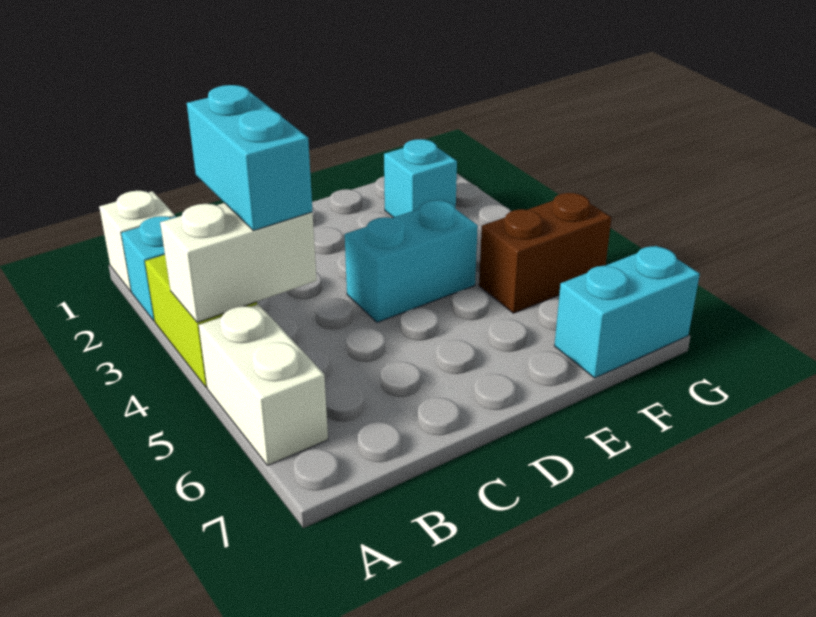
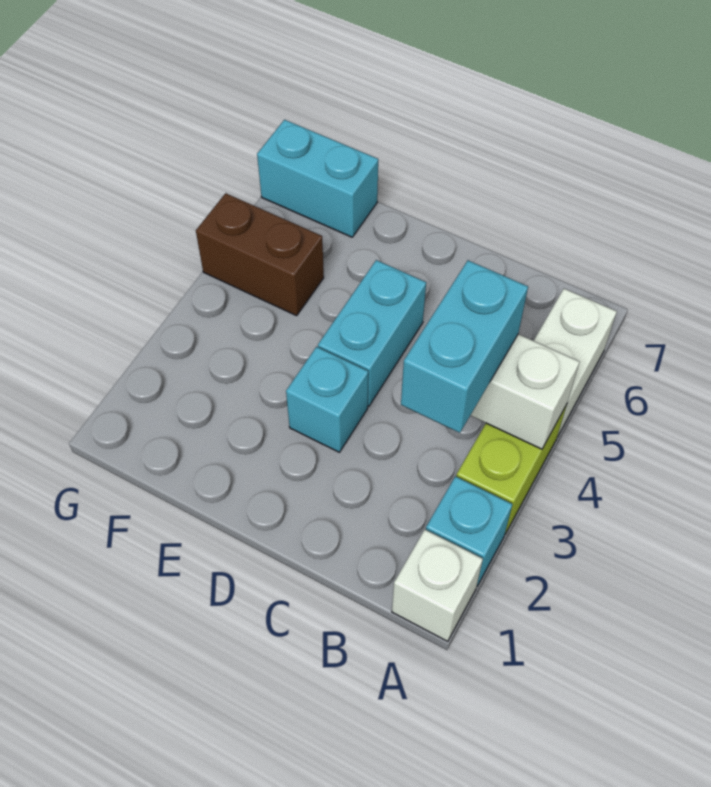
cyan 1x2 brick [345,200,478,322] -> cyan 1x2 brick turned to [318,260,426,406]
cyan 1x1 brick [384,139,457,218] -> cyan 1x1 brick moved to [286,347,368,452]

